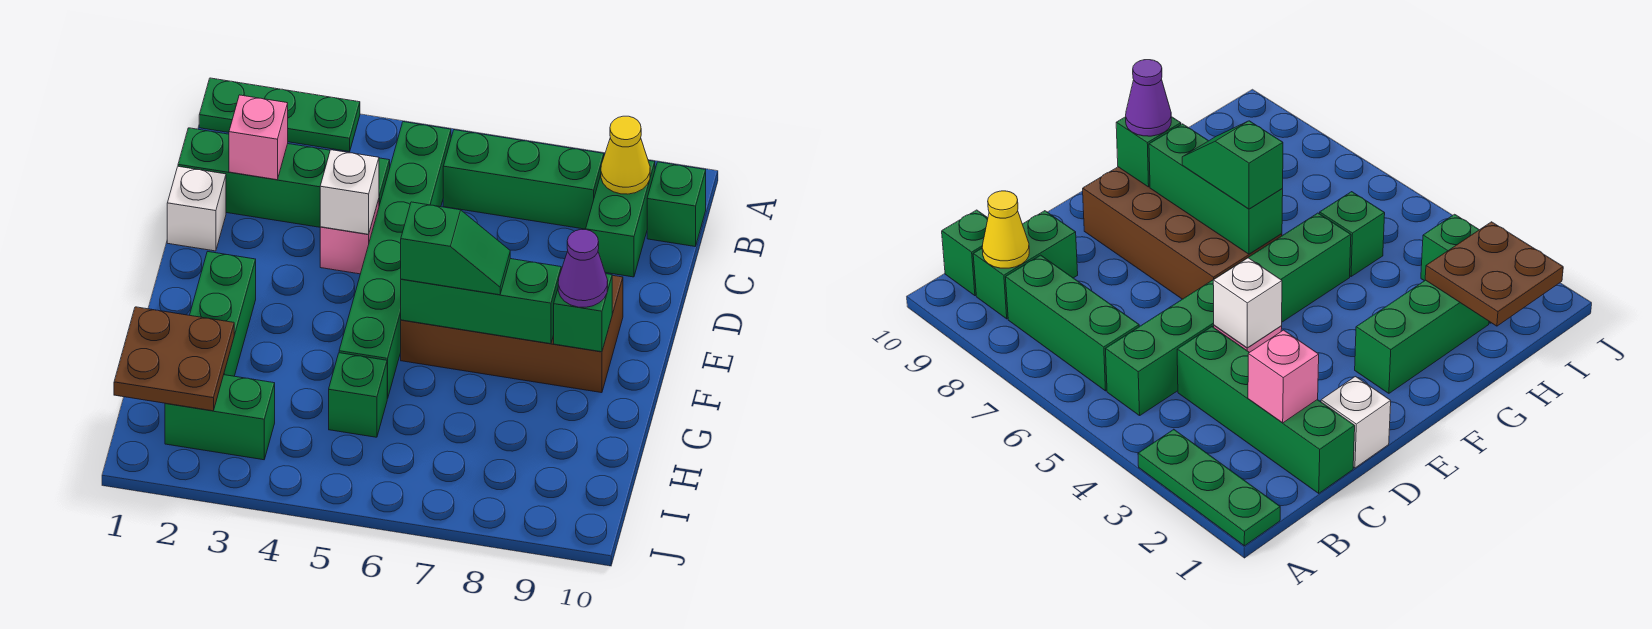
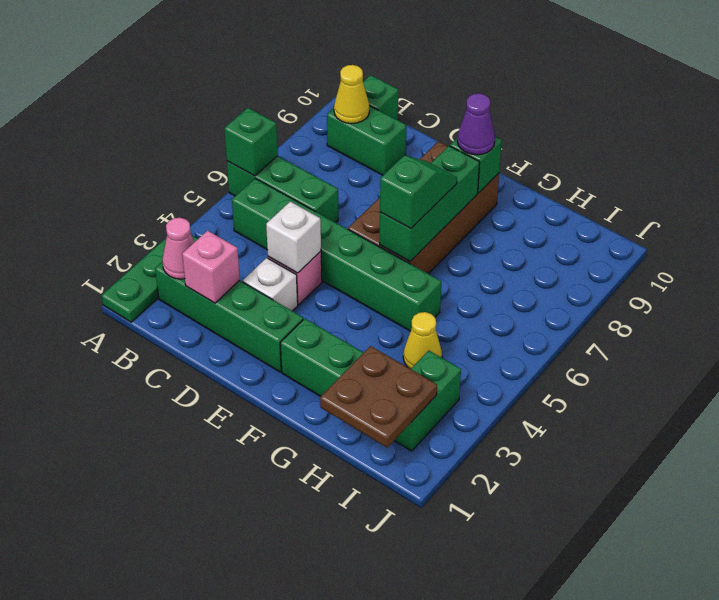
none -> pink 1x1 cone [162,218,194,279]
green 1x3 brick [443,130,604,229] -> green 1x3 brick turned to [227,156,338,223]
green 1x4 brick [178,128,390,227] -> green 1x4 brick turned to [155,261,303,372]
white 1x1 brick [167,166,226,251] -> white 1x1 brick moved to [243,258,298,311]
none -> yellow 1x1 cone [403,312,442,369]
green 1x1 brick [329,353,387,437] -> green 1x1 brick moved to [224,108,278,176]

